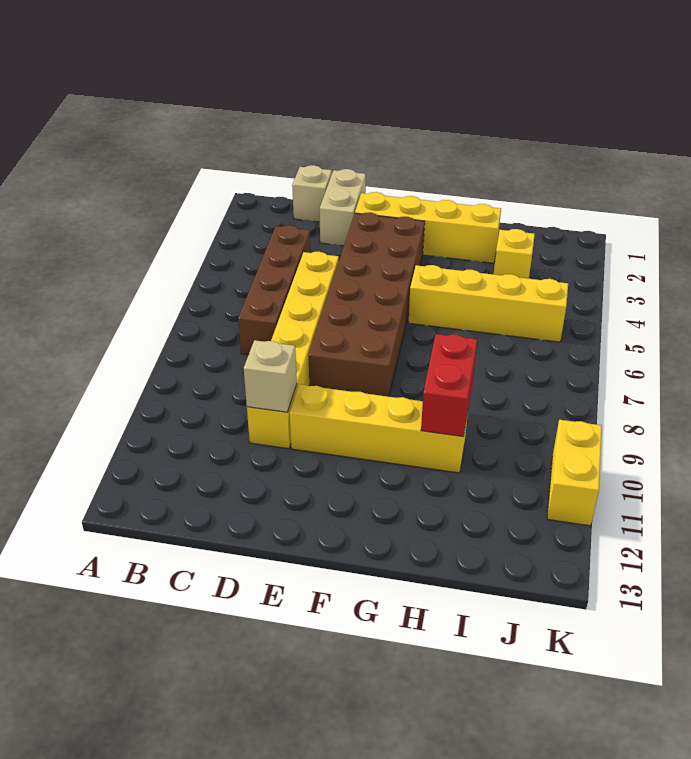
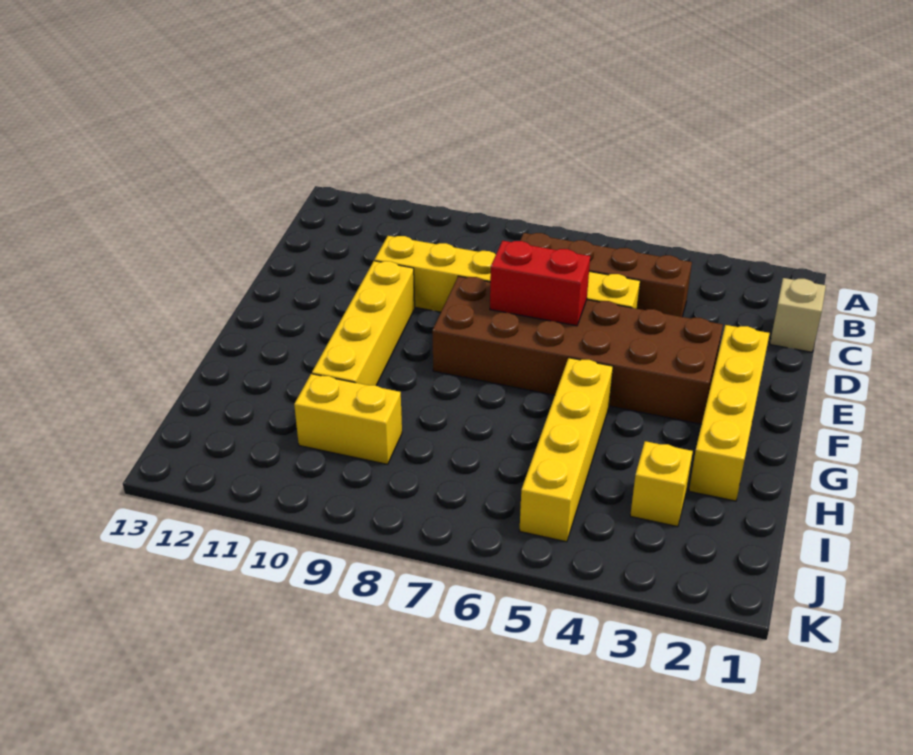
tan 1x2 brick [319,169,366,246] -> none
tan 1x1 brick [244,340,297,412] -> none
red 1x2 brick [421,334,477,437] -> red 1x2 brick moved to [490,241,590,326]
yellow 1x2 brick [547,420,602,526] -> yellow 1x2 brick moved to [294,374,402,464]

